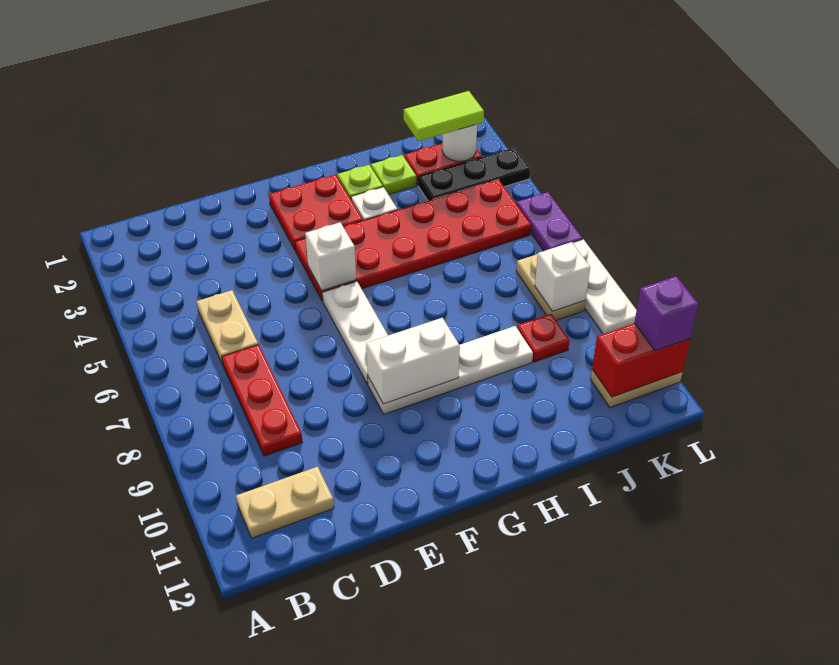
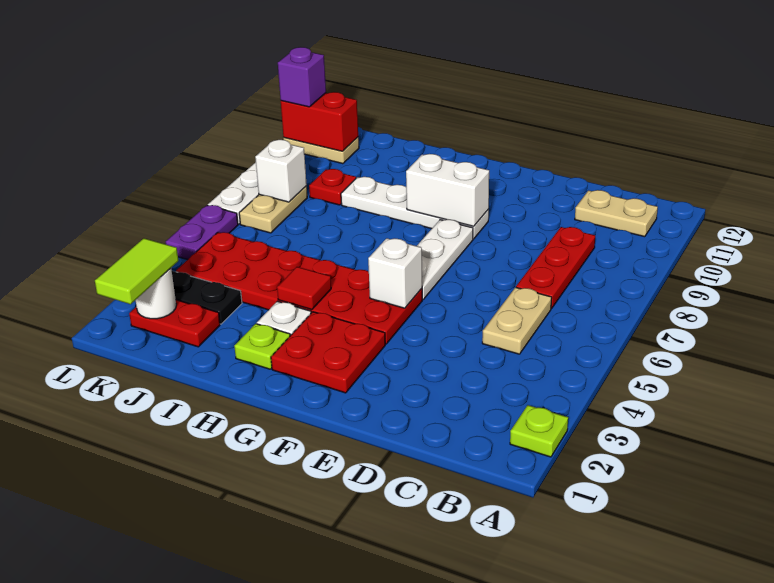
none -> red 1x1 tile [277,267,331,310]
lime 1x1 plate [371,155,416,195] -> lime 1x1 plate moved to [510,405,568,457]
lime 1x2 tile [404,91,484,141] -> lime 1x2 tile turned to [95,238,178,304]

